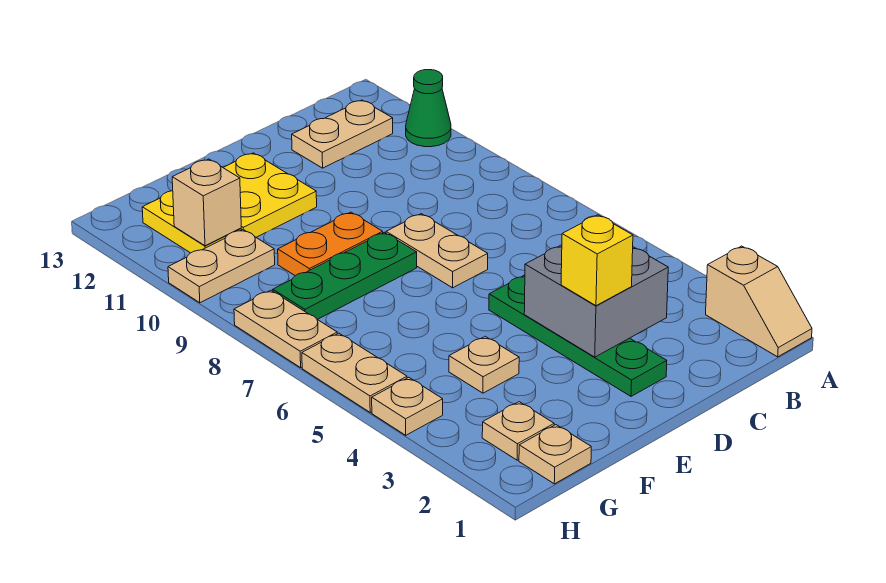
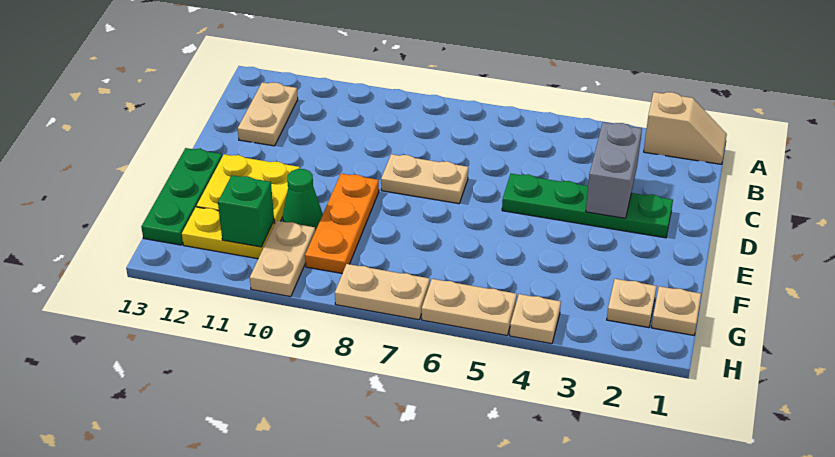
green 1x1 cone [406,70,451,147] -> green 1x1 cone moved to [283,169,323,231]
grey 2x2 brick [524,245,668,357] -> grey 1x2 brick [586,122,642,218]
yellow 1x1 brick [561,215,633,306] -> none
green 1x3 plate [273,232,417,319] -> green 1x3 plate moved to [141,148,222,245]
orange 1x2 plate [278,212,383,276] -> orange 1x3 plate [305,174,379,273]
tan 1x1 plate [449,336,519,393] -> none
tan 1x1 brick [172,159,241,246] -> green 1x1 brick [218,175,274,247]

